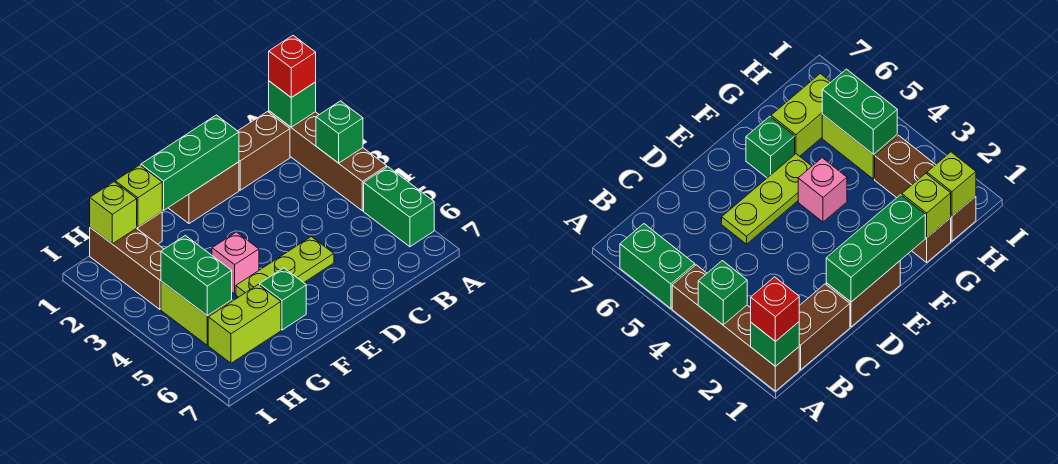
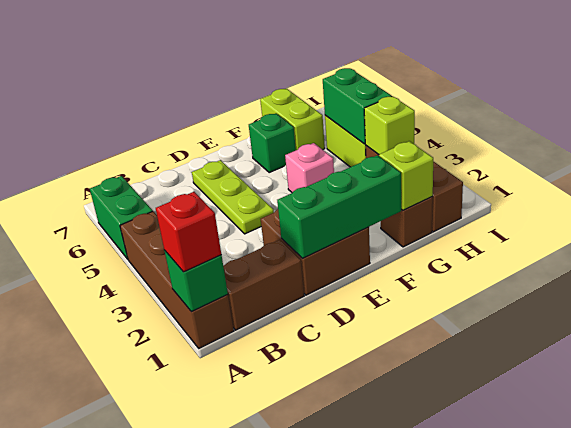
green 1x1 brick [316,101,363,163] -> none
brown 1x2 brick [168,162,239,224] -> brown 2x2 brick [261,210,370,295]
lime 1x3 plate [236,237,334,297] -> lime 1x3 plate turned to [192,160,274,234]
lime 1x2 brick [208,285,281,363] -> lime 1x2 brick turned to [260,89,325,150]
lime 1x1 brick [90,182,137,244] -> lime 1x1 brick moved to [364,96,415,155]

